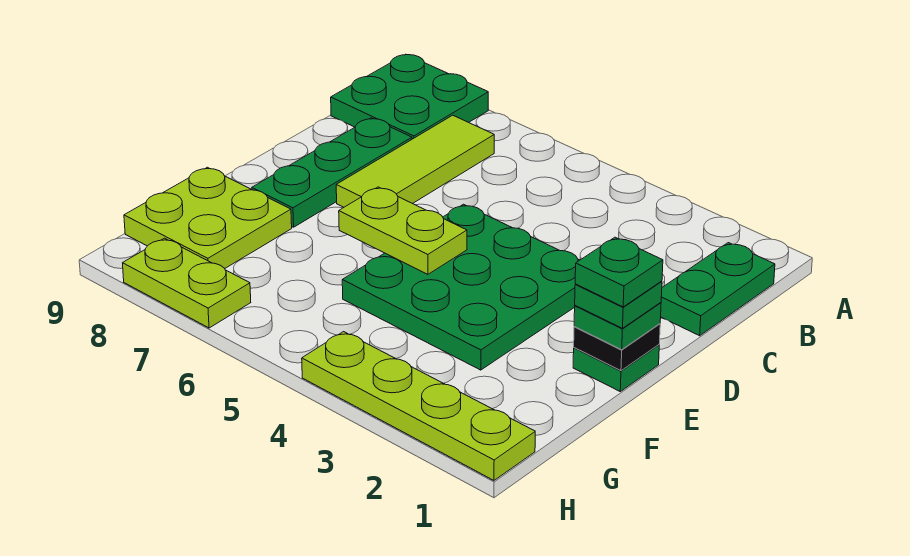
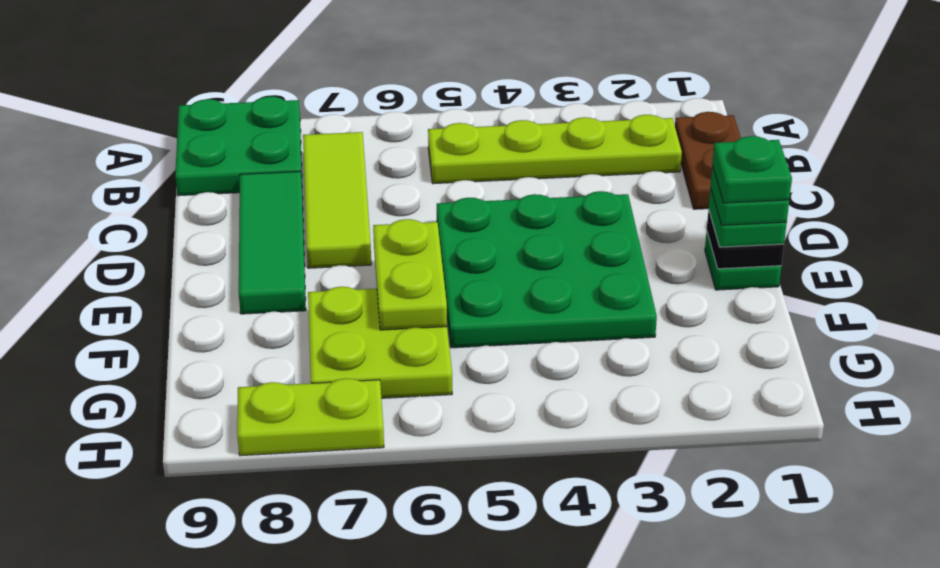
green 1x2 plate [661,243,775,336] -> brown 1x2 plate [675,112,741,209]
green 1x3 plate [252,118,412,227] -> green 1x3 tile [239,171,306,314]
lime 1x2 plate [339,187,467,274] -> lime 1x2 plate turned to [373,219,447,330]
lime 2x2 plate [124,167,292,268] -> lime 2x2 plate moved to [308,287,452,398]
lime 1x4 plate [302,332,535,480] -> lime 1x4 plate moved to [428,115,682,184]

